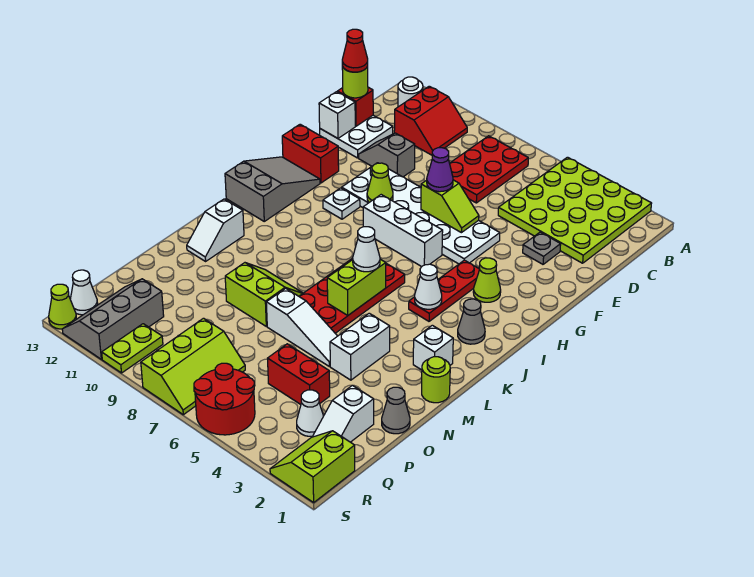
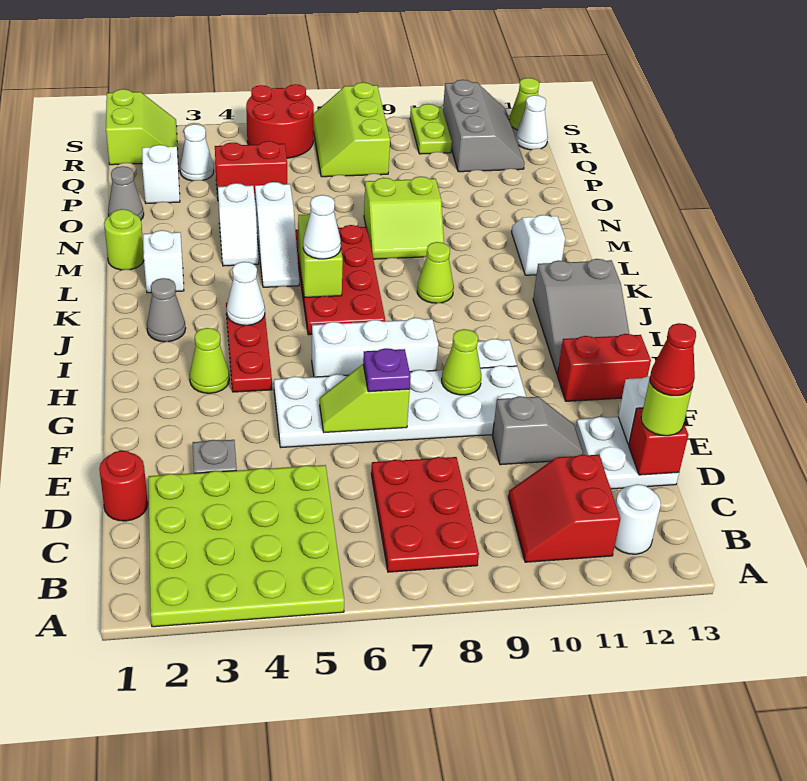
none -> red 1x1 round brick [99,451,148,521]
purple 1x1 cone [427,148,453,192] -> purple 1x1 plate [363,348,411,392]
none -> lime 1x1 cone [417,242,454,303]
white 1x2 brick [330,313,390,380] -> white 1x2 slope [218,183,259,266]
white 1x3 slope [266,288,337,366] -> white 1x3 slope turned to [255,182,299,287]

